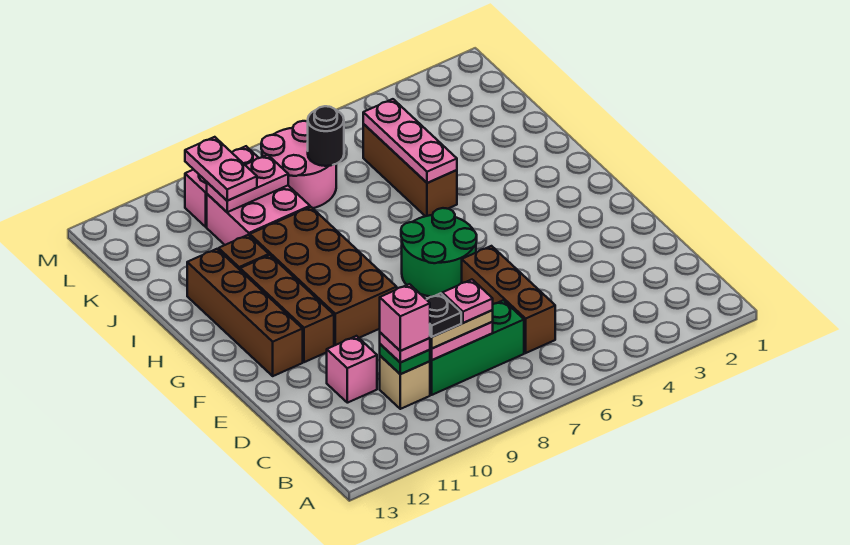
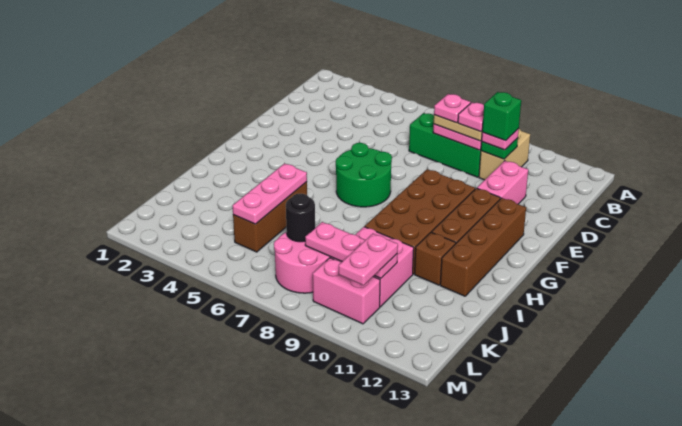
brown 1x3 brick [462,246,555,353] -> none
black 1x1 plate [427,293,461,337] -> pink 1x1 plate [458,102,484,132]
tan 1x1 brick [380,356,430,409] -> tan 1x2 brick [479,129,530,180]
pink 1x1 brick [380,284,430,351] -> green 1x1 brick [482,92,521,141]
pink 1x1 brick [327,336,377,403] -> pink 1x2 brick [477,161,528,204]
pink 1x2 plate [207,155,288,212] -> pink 1x3 plate [305,222,397,278]

